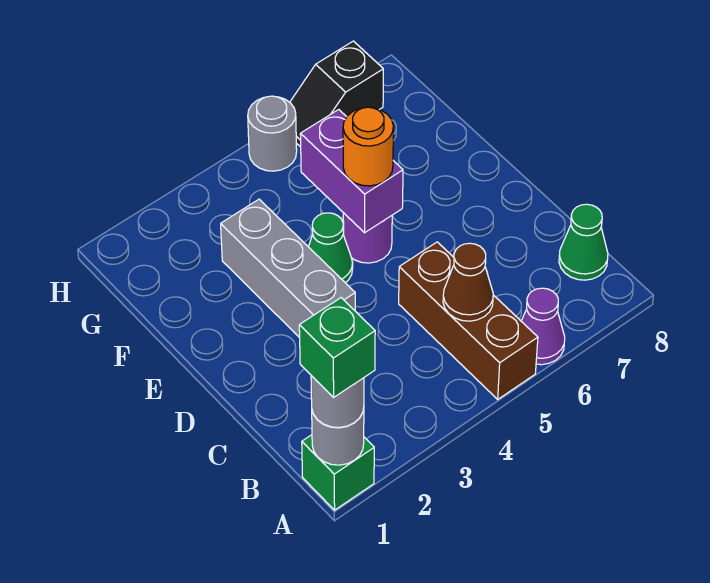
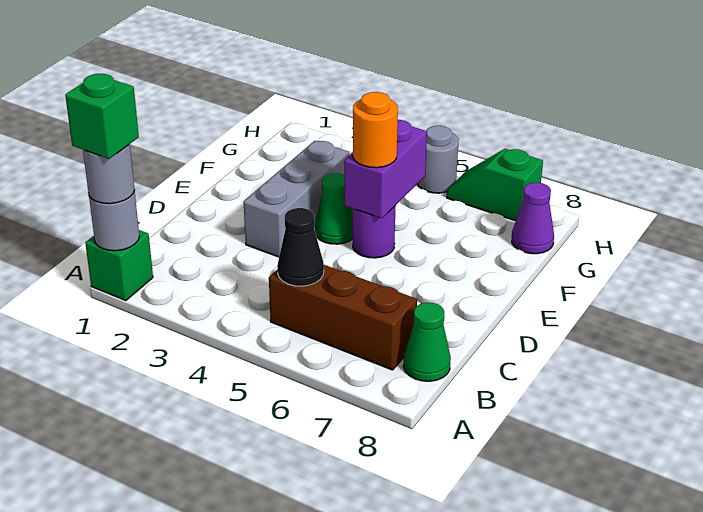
brown 1x3 brick [399,242,538,399] -> brown 1x3 brick turned to [269,265,417,370]
purple 1x1 cone [521,288,565,365] -> purple 1x1 cone moved to [512,183,554,254]
brown 1x1 cone [443,243,493,321] -> black 1x1 cone [277,208,324,286]
black 1x2 slope [290,41,383,147] -> green 1x2 slope [447,149,543,221]

